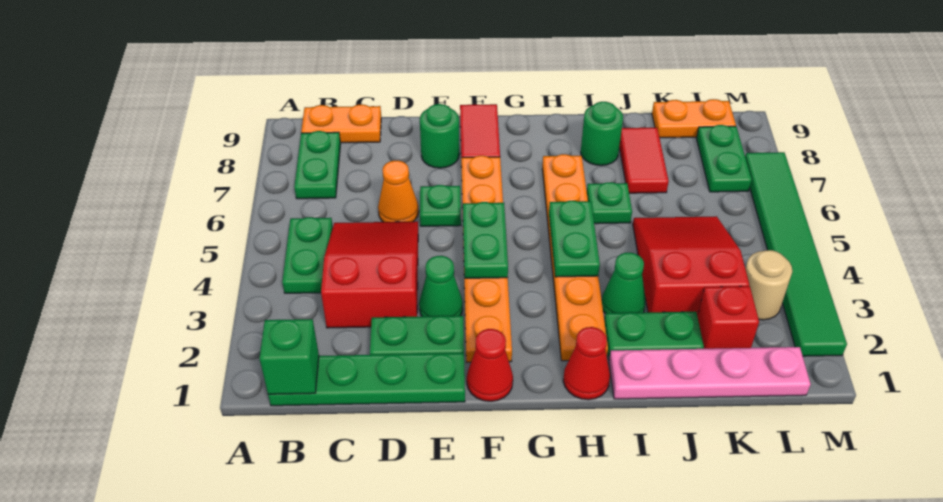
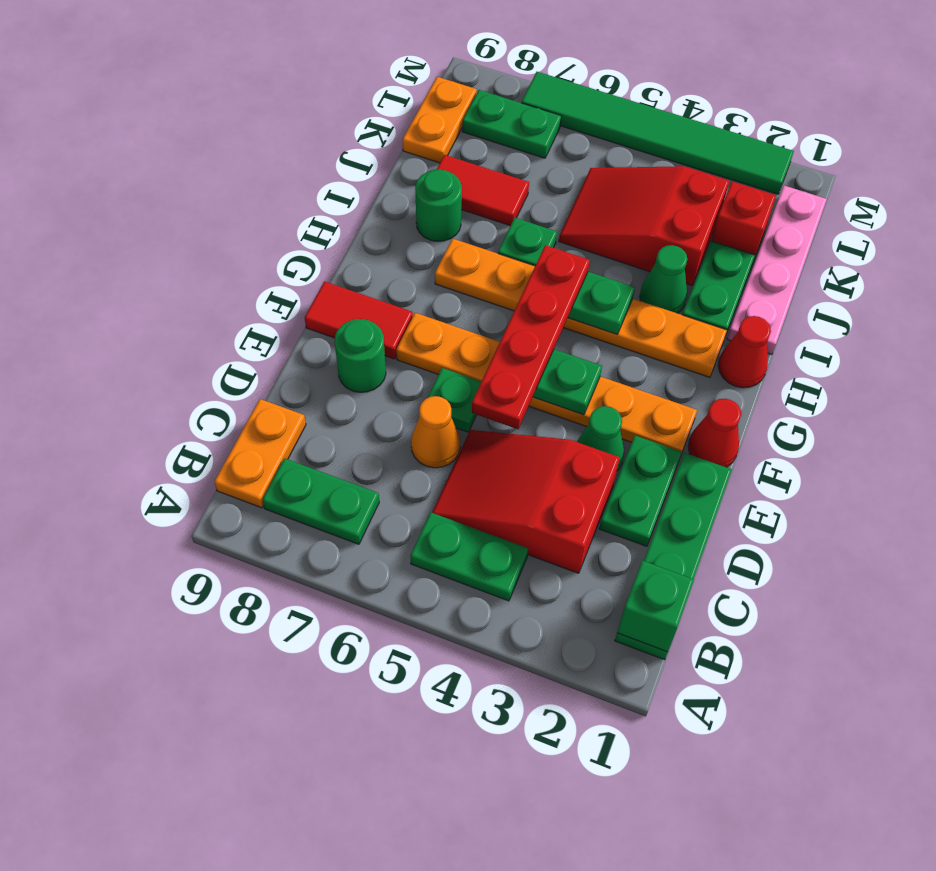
none -> red 1x4 plate [472,245,590,429]
tan 1x1 round brick [745,250,792,320] -> none

